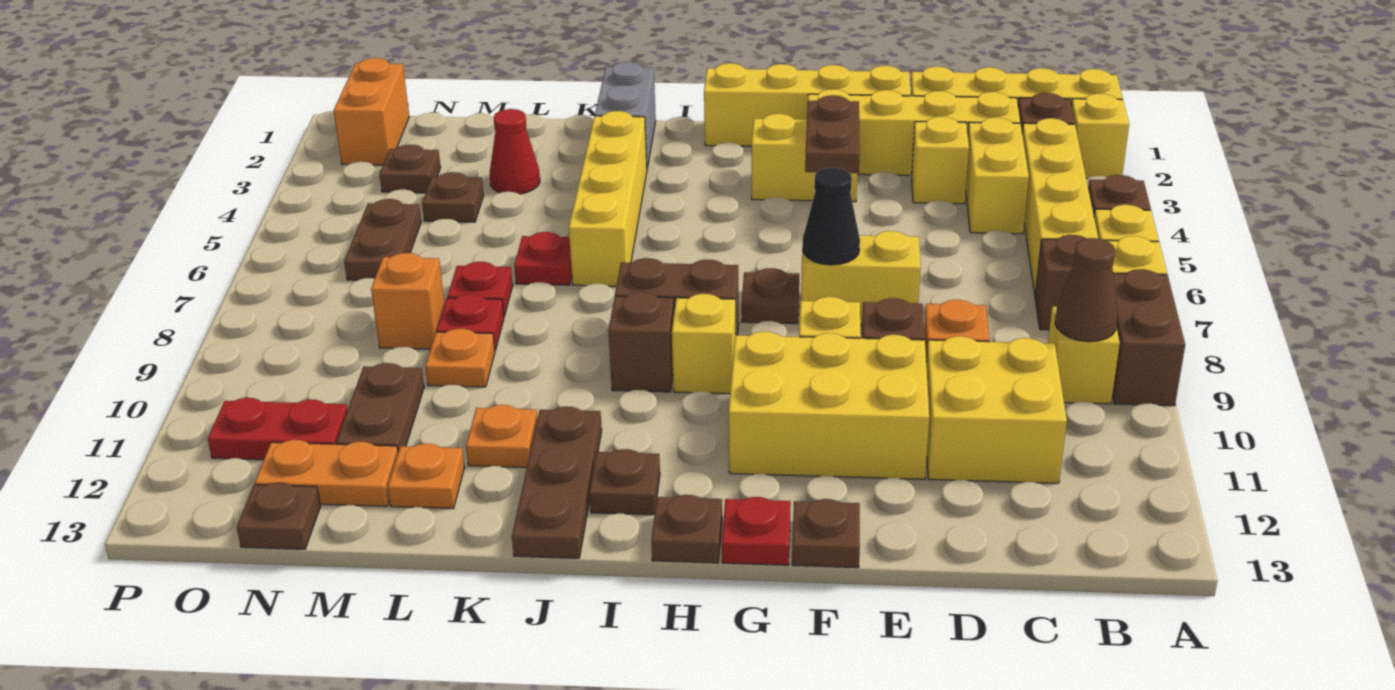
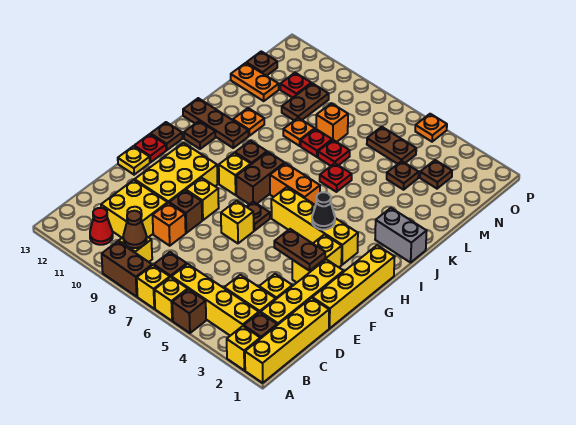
yellow 1x2 brick [801,231,921,325] -> yellow 1x1 brick [221,201,254,243]
black 1x1 cone [802,168,860,265] -> black 1x1 cone moved to [312,192,335,230]
brown 1x1 plate [792,499,860,568] -> yellow 1x1 plate [118,146,150,175]
yellow 1x4 brick [569,111,647,286] -> yellow 1x4 brick moved to [271,187,358,265]
red 1x1 cone [490,109,540,194] -> red 1x1 cone moved to [90,208,113,245]
orange 1x1 plate [388,444,465,509] -> orange 1x1 plate moved to [415,114,447,142]
brown 1x2 plate [336,363,424,452] -> brown 1x2 plate turned to [282,83,329,121]
orange 1x2 plate [255,440,398,506] -> orange 1x2 plate turned to [231,63,279,101]
red 1x2 plate [208,398,348,460] -> red 1x1 plate [280,73,311,98]
orange 1x2 brick [333,58,409,165] -> orange 1x2 brick moved to [270,163,320,205]

